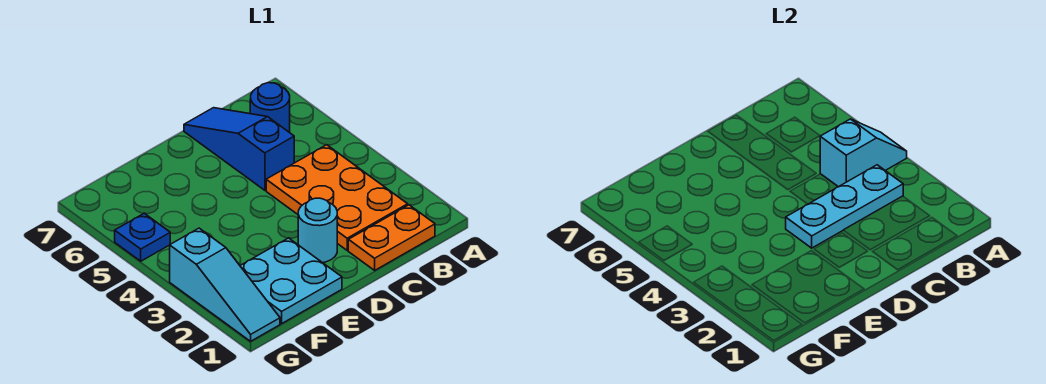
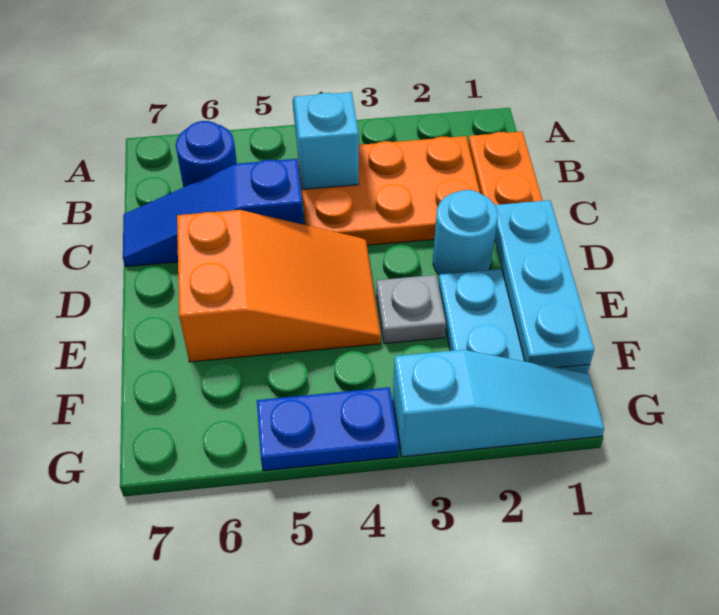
cyan 1x3 plate [786,165,903,248] -> cyan 1x3 plate moved to [495,200,594,368]
none -> orange 2x3 slope [177,210,381,362]
none -> grey 1x1 plate [376,275,446,344]
blue 1x1 plate [115,213,170,261] -> blue 1x2 plate [257,387,399,471]

